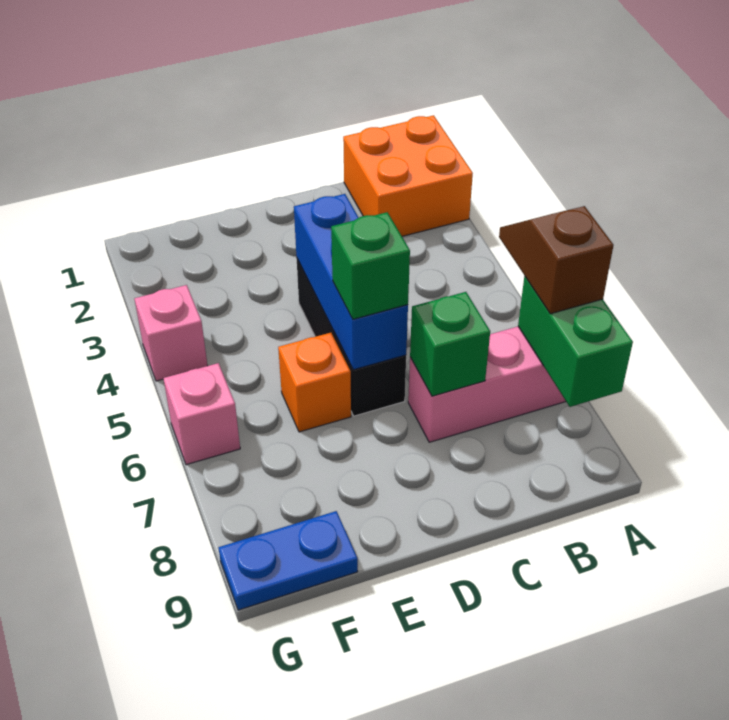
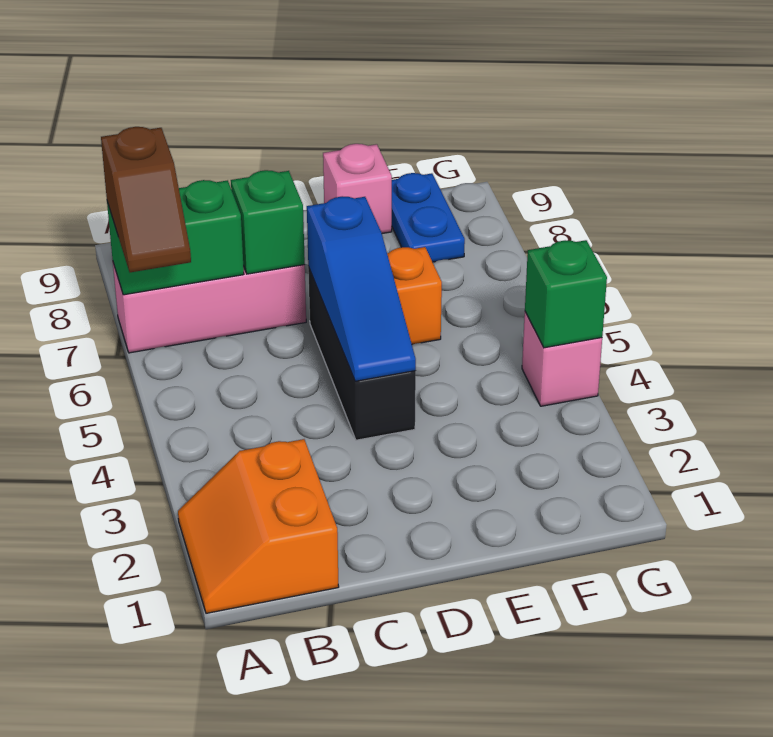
orange 2x2 brick [343,115,473,236] -> orange 2x2 slope [178,439,339,613]
green 1x2 brick [518,276,633,407] -> green 1x2 brick turned to [107,180,244,295]
blue 1x3 brick [294,194,408,370] -> blue 1x3 slope [307,196,416,381]
green 1x1 brick [331,212,410,319] -> green 1x1 brick moved to [525,240,607,348]
blue 1x2 plate [218,511,358,610] -> blue 1x2 plate turned to [392,173,465,262]
pink 1x1 brick [163,363,240,465] -> pink 1x1 brick moved to [323,144,392,233]

